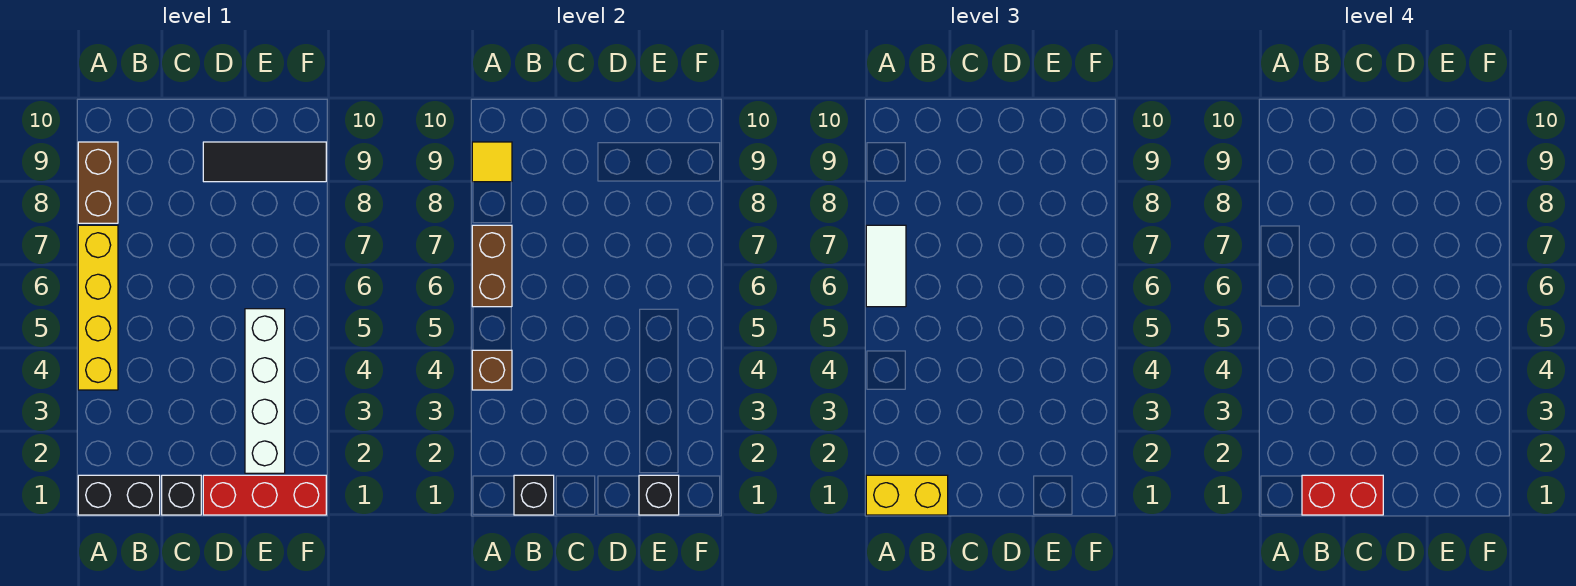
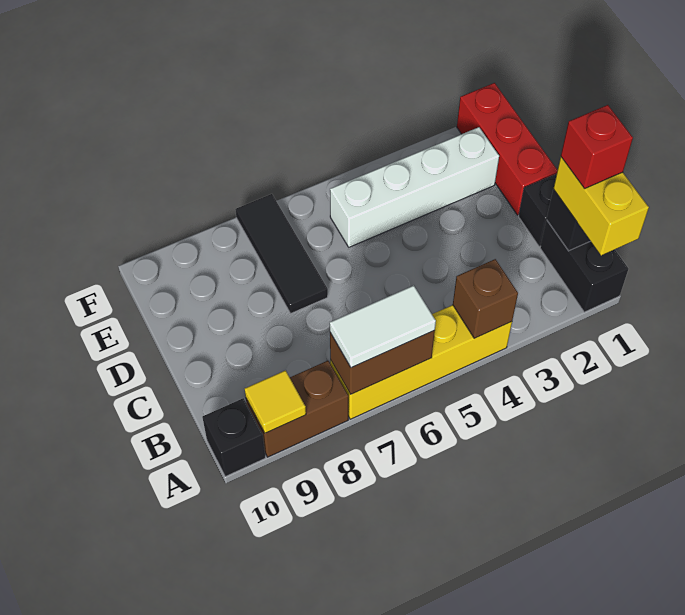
red 1x2 brick [1302,475,1383,515] -> red 1x1 brick [561,105,633,189]
black 1x3 tile [203,142,326,182] -> black 1x3 tile moved to [236,194,328,313]
black 1x1 brick [639,475,679,515] -> black 1x1 brick moved to [203,398,265,477]

